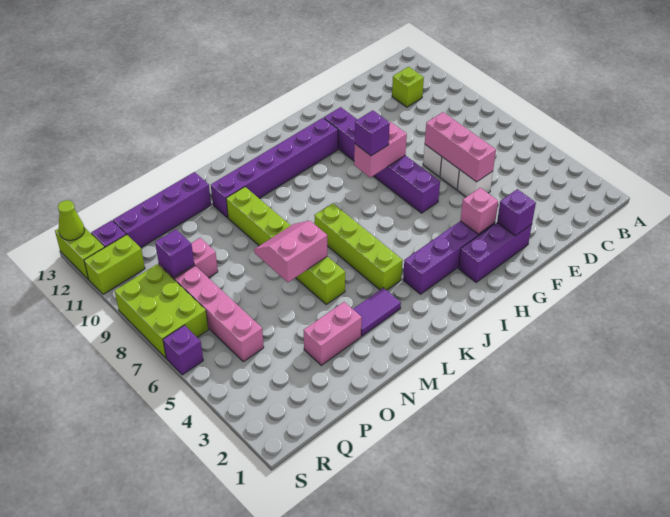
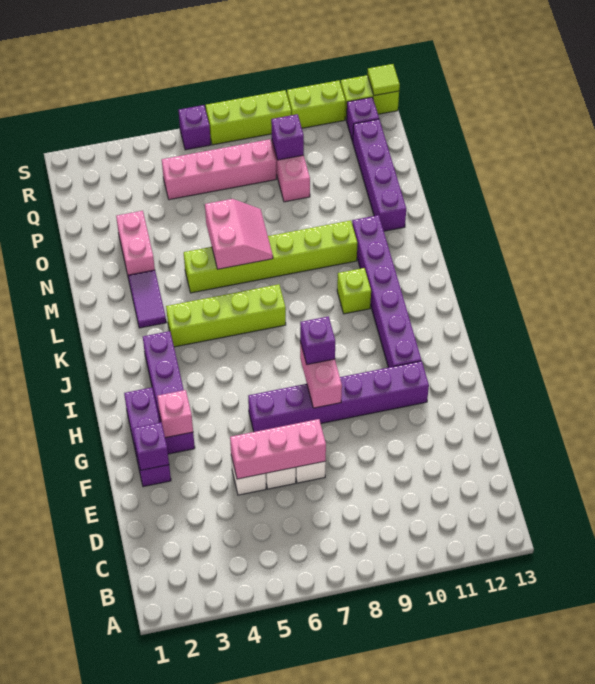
lime 1x1 brick [392,67,424,107] -> lime 1x1 brick moved to [337,268,371,314]
lime 2x3 brick [115,264,208,358] -> lime 1x3 brick [206,90,291,145]
lime 1x2 brick [84,235,145,294] -> lime 1x2 brick turned to [287,80,345,128]
lime 1x1 cone [58,200,85,240] -> lime 1x1 tile [367,64,400,96]

